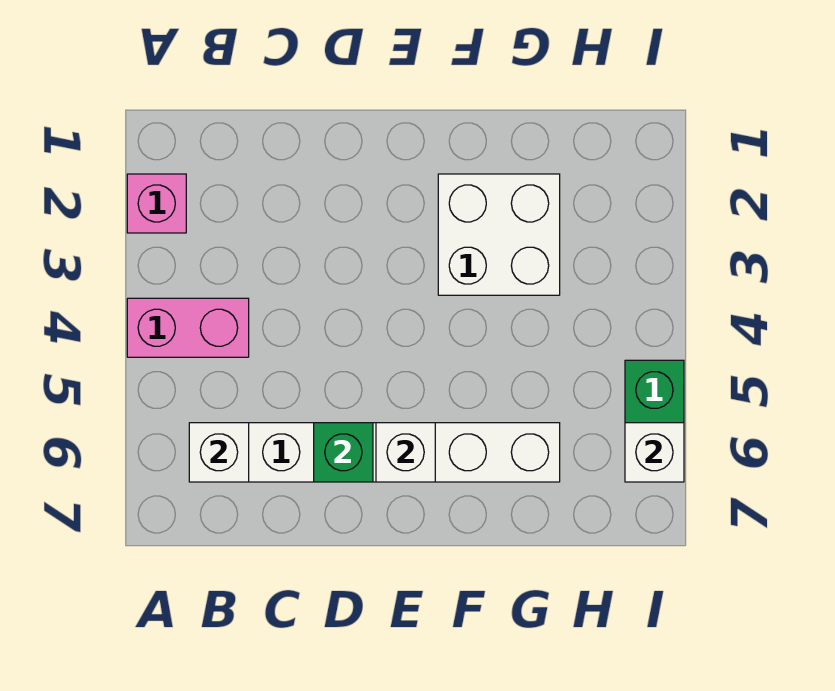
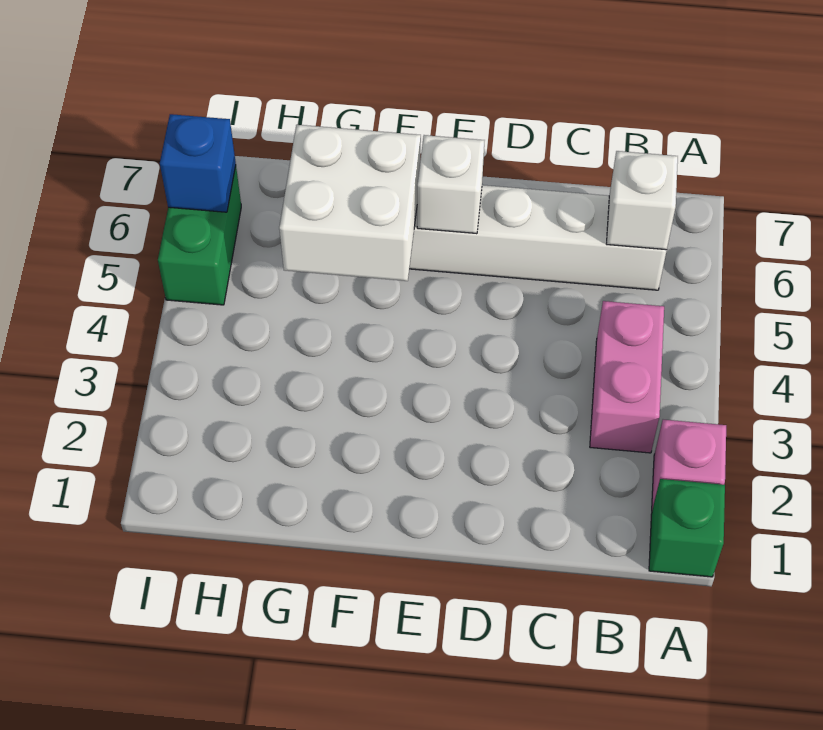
pink 1x2 brick [127,298,249,357] -> pink 1x2 brick turned to [590,301,664,453]
green 1x1 brick [314,423,373,482] -> green 1x1 brick moved to [649,479,725,577]
white 2x2 brick [438,174,560,295] -> white 2x2 brick moved to [279,125,421,281]
white 1x1 brick [625,423,684,482] -> blue 1x1 brick [160,114,236,212]

